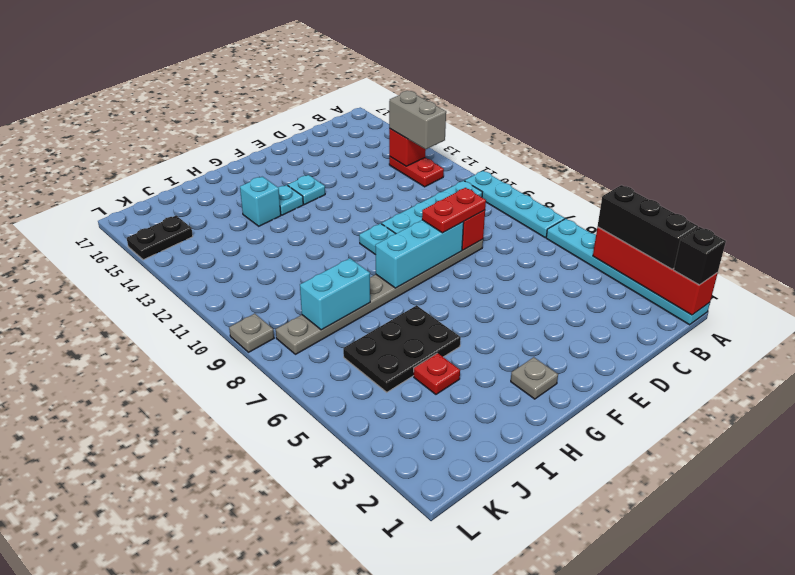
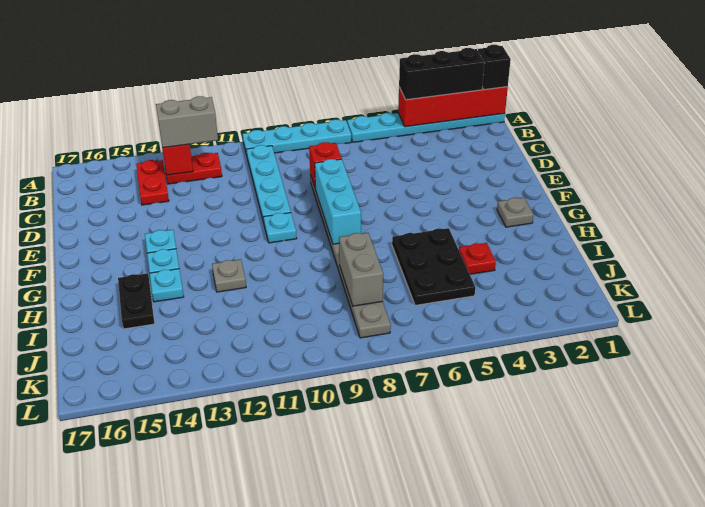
red 1x2 plate [422,188,486,233] -> red 1x2 plate moved to [136,160,169,205]
cyan 1x1 brick [240,177,281,226] -> cyan 1x1 plate [150,269,184,302]
cyan 1x2 brick [300,258,370,330] -> grey 1x2 brick [339,233,383,306]
black 1x2 plate [127,216,193,260] -> black 1x2 plate moved to [118,273,155,329]
grey 1x1 plate [229,314,274,352] -> grey 1x1 plate moved to [212,259,246,292]

